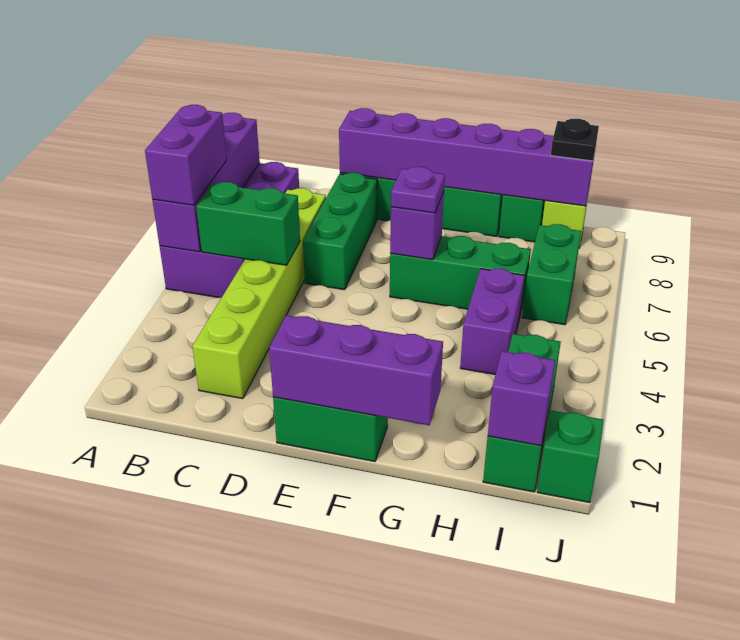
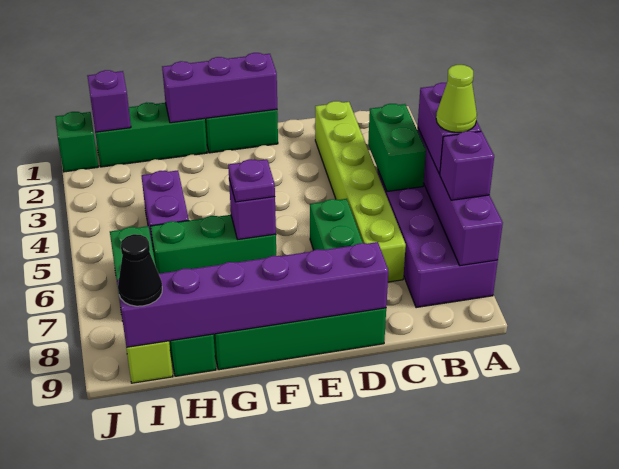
none -> lime 1x1 cone [436,65,477,132]
none -> purple 1x1 brick [440,131,494,200]
green 1x2 brick [196,182,300,265] -> green 1x2 brick turned to [368,104,426,191]
green 1x3 brick [483,334,561,492] -> green 1x3 brick turned to [95,102,207,167]
black 1x1 plate [551,119,599,161] -> black 1x1 cone [118,234,162,306]

